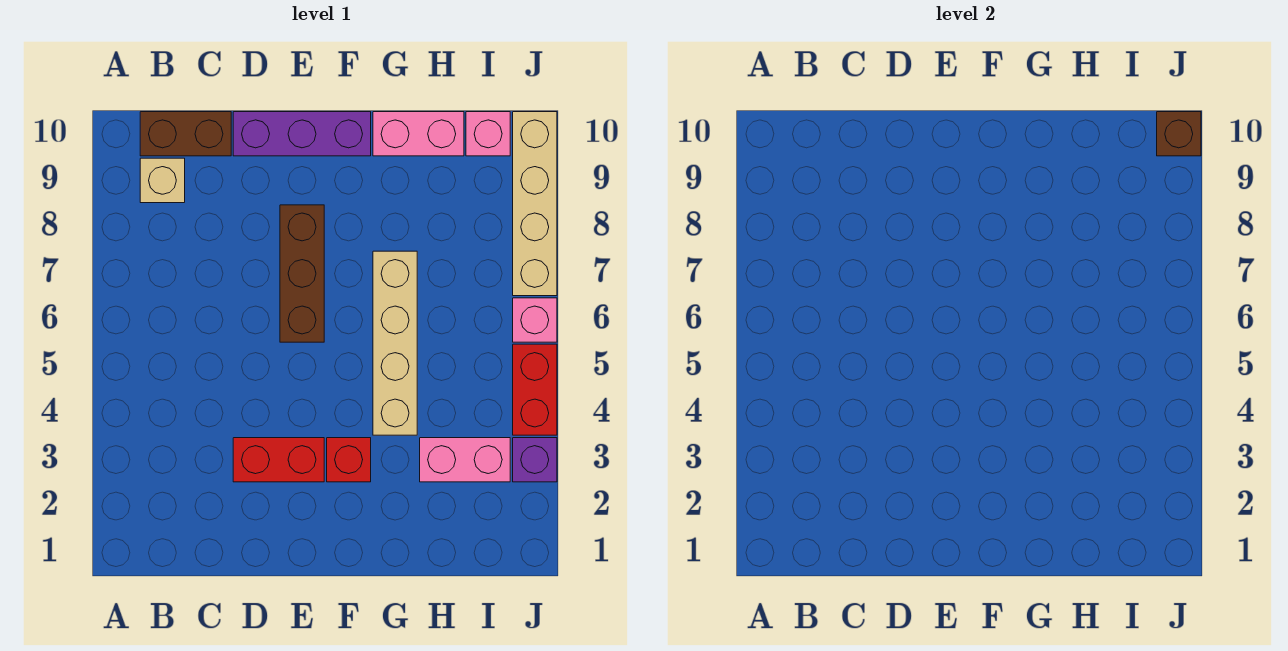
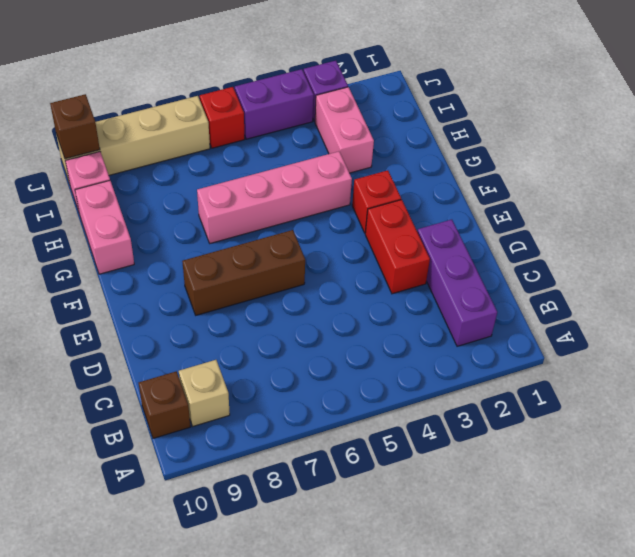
brown 1x2 brick [140,112,231,156] -> brown 1x1 brick [139,371,190,438]
purple 1x3 brick [233,112,371,156] -> purple 1x3 brick moved to [418,220,497,346]
tan 1x4 brick [373,251,417,435] -> pink 1x4 brick [197,151,352,243]
red 1x2 brick [513,344,557,435] -> purple 1x2 brick [235,69,314,139]
pink 1x1 brick [513,298,557,342] -> red 1x1 brick [200,87,245,148]

